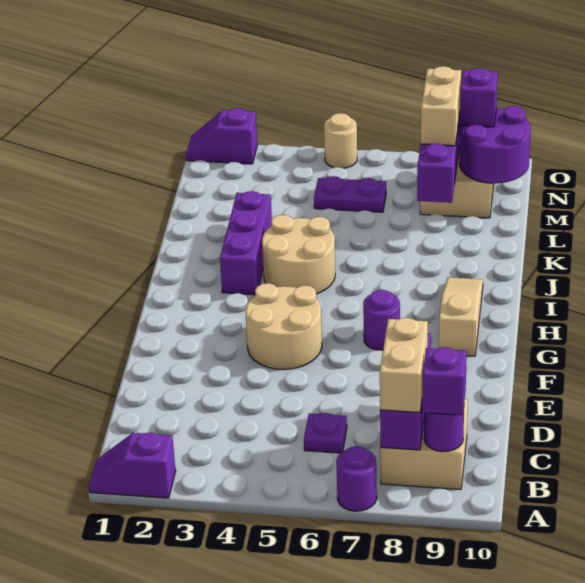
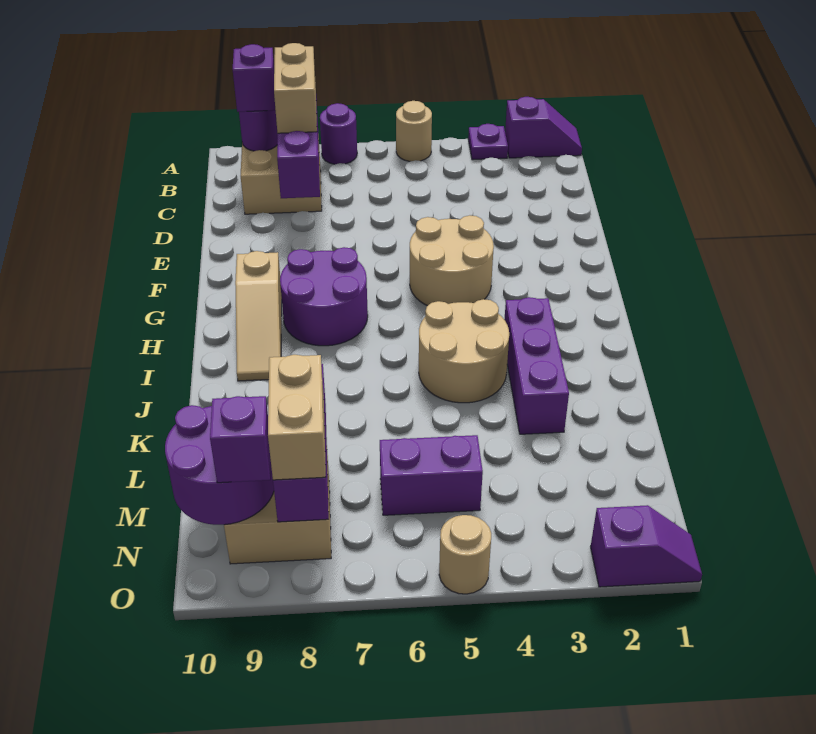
none -> tan 1x1 round brick [396,101,432,161]
purple 1x1 plate [304,413,347,453] -> purple 1x1 plate moved to [468,124,508,160]
purple 1x1 round brick [363,290,400,350] -> purple 2x2 round brick [280,247,368,346]
purple 1x2 plate [314,176,386,212] -> purple 1x2 brick [380,435,483,515]

